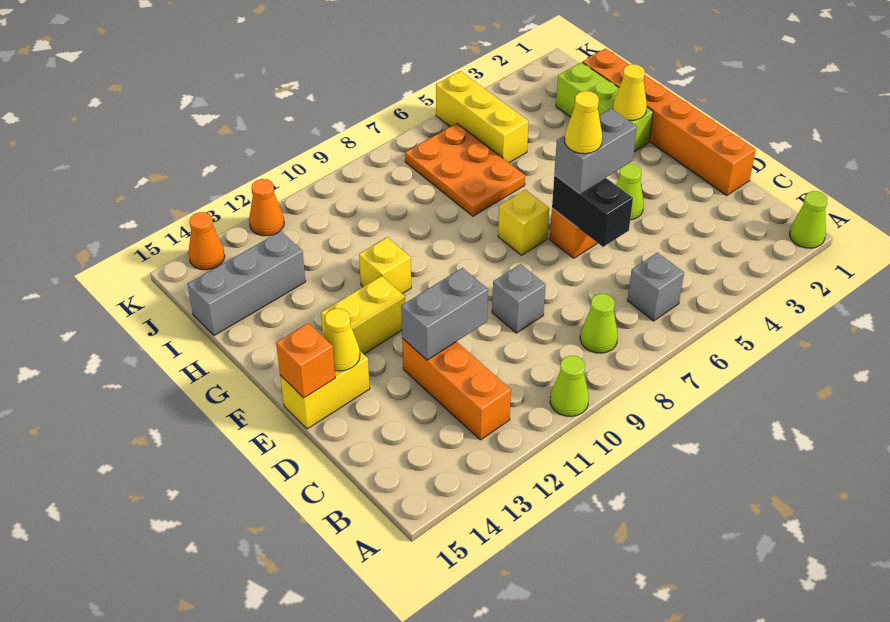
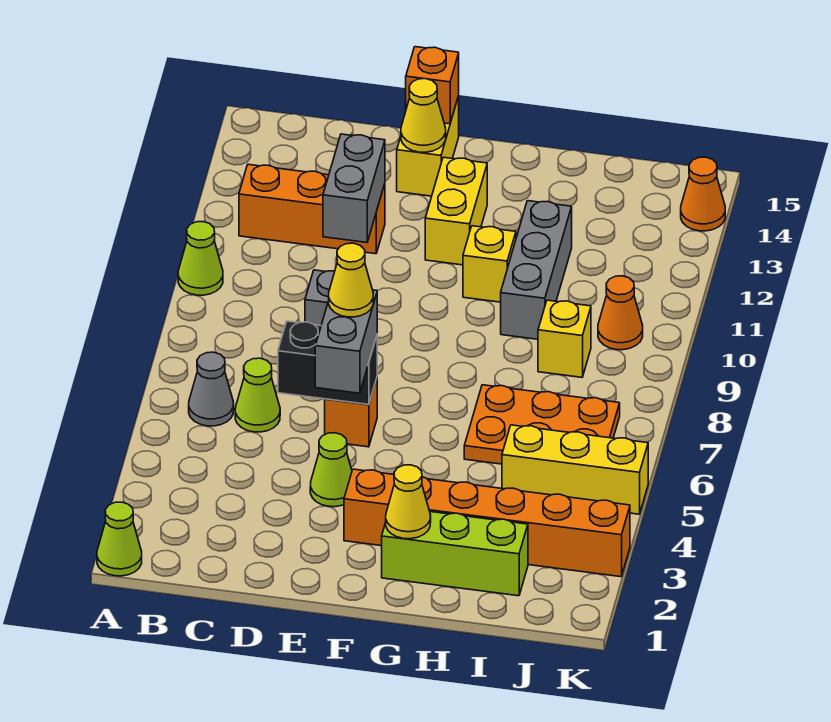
grey 1x1 brick [628,253,684,321] -> grey 1x1 cone [189,352,234,426]
lime 1x1 cone [580,294,618,353] -> lime 1x1 cone moved to [235,358,280,432]
orange 1x6 brick [583,49,756,195] -> orange 1x6 brick moved to [344,469,630,577]
yellow 1x1 brick [498,190,549,255] -> yellow 1x1 brick moved to [538,300,591,377]
grey 1x3 brick [188,231,306,335] -> grey 1x3 brick moved to [501,201,572,339]
orange 1x1 cone [249,179,284,236] -> orange 1x1 cone moved to [598,276,643,350]

